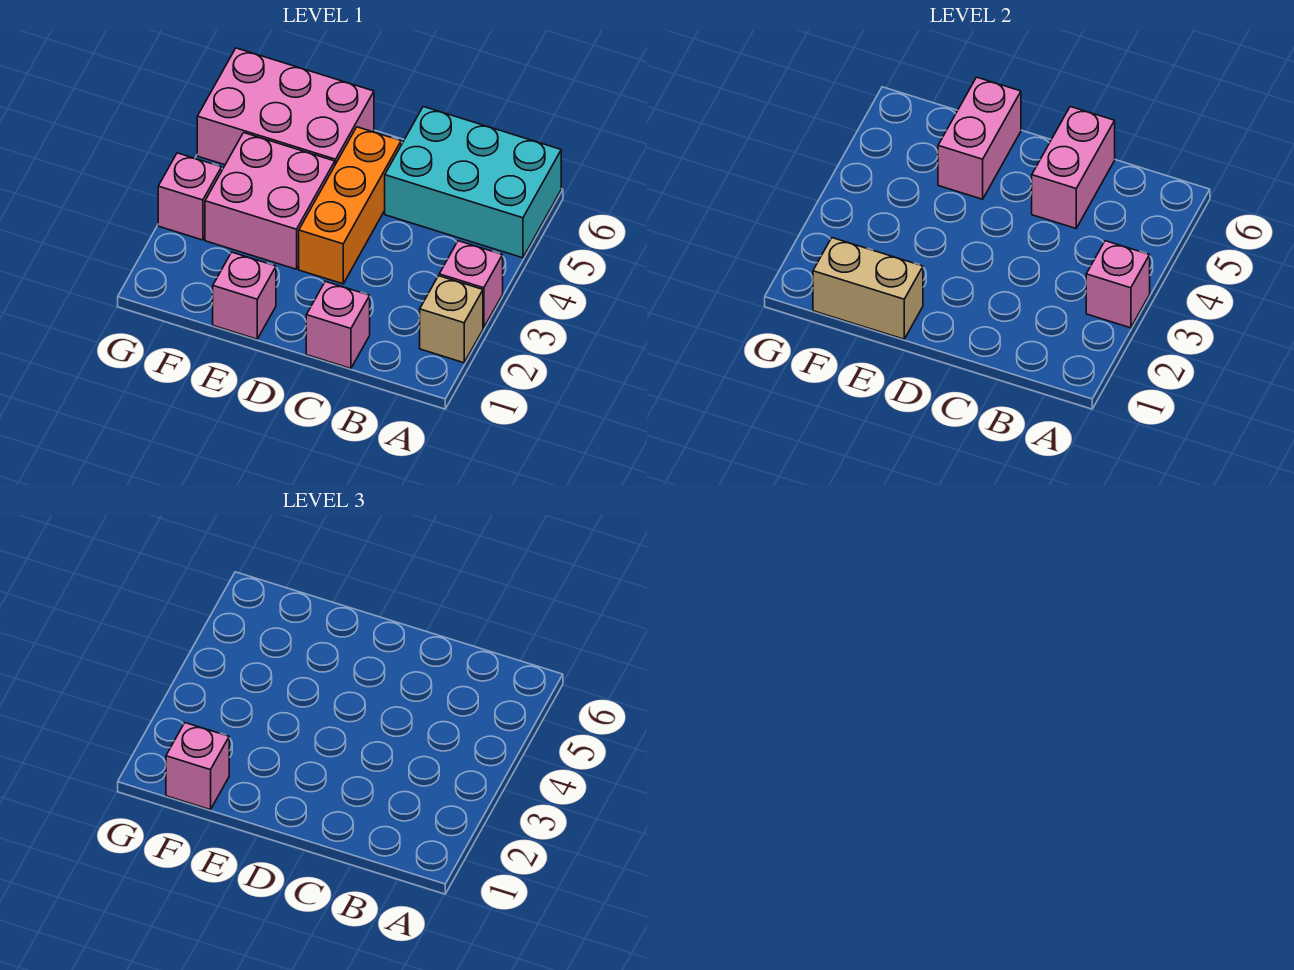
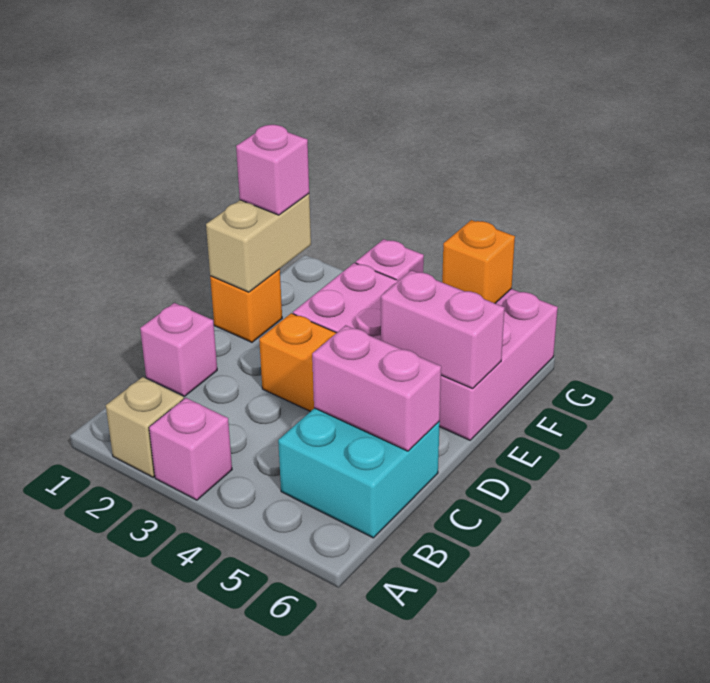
pink 1x1 brick [1086,241,1150,328] -> none
cyan 2x3 brick [385,107,561,258] -> cyan 2x2 brick [278,408,440,538]
pink 1x1 brick [213,252,276,339] -> orange 1x1 brick [210,269,282,342]
none -> orange 1x1 brick [442,220,515,303]

